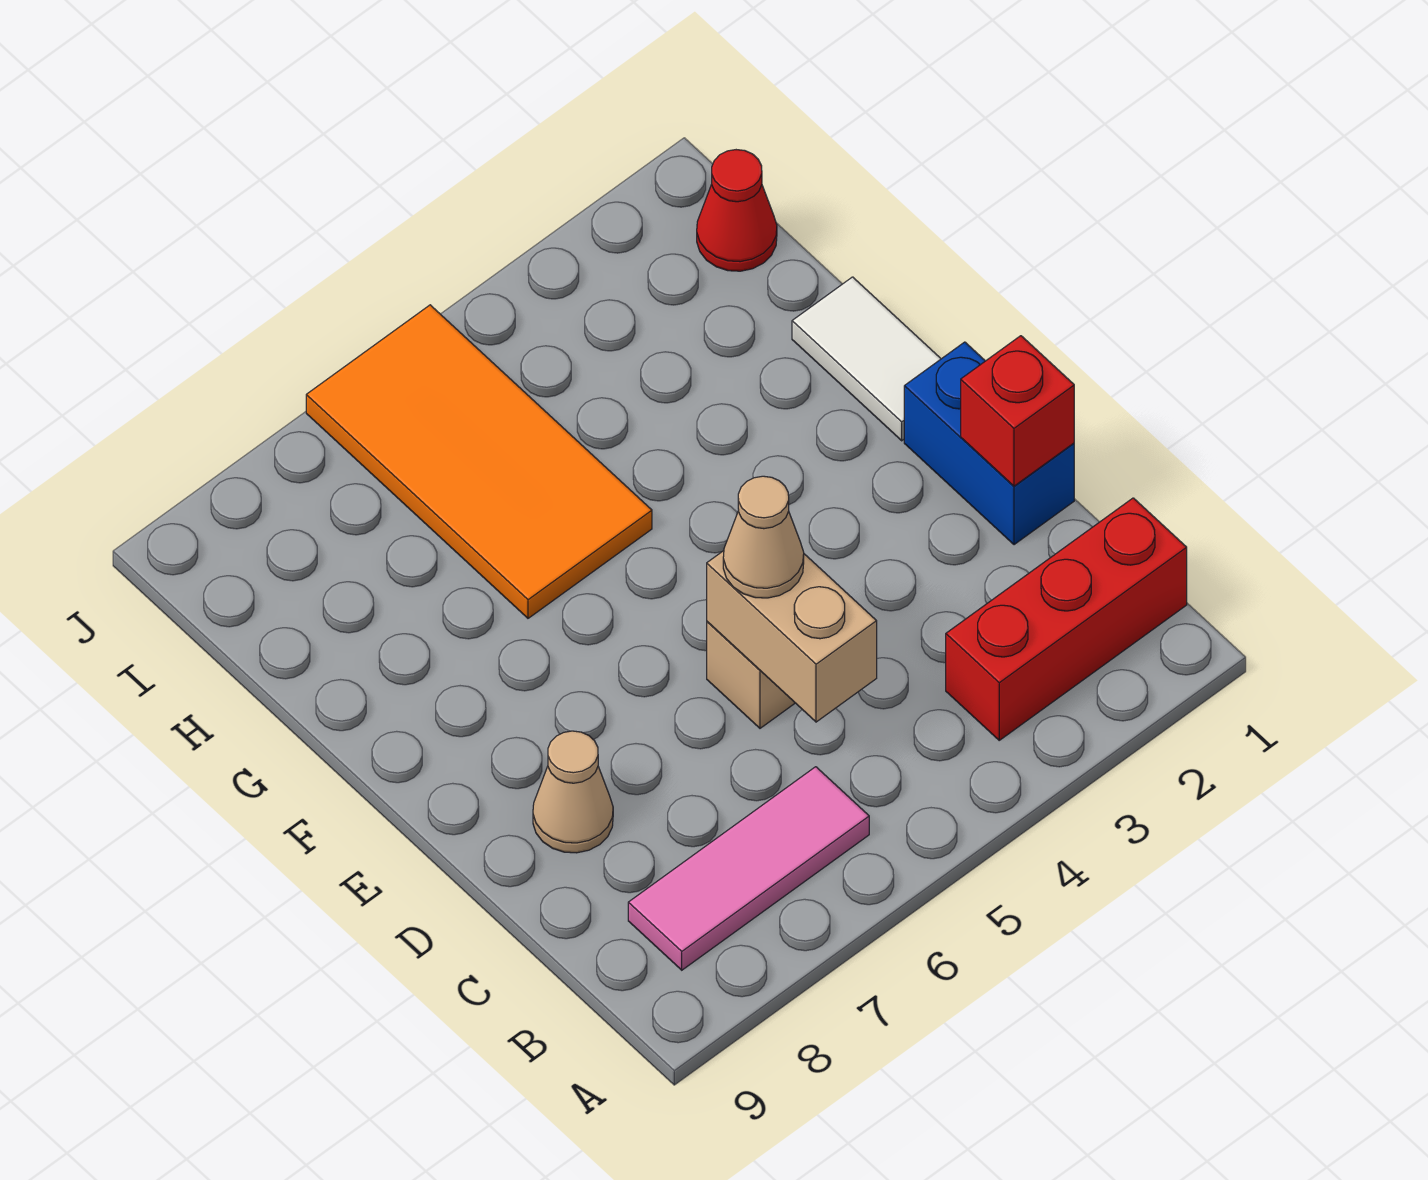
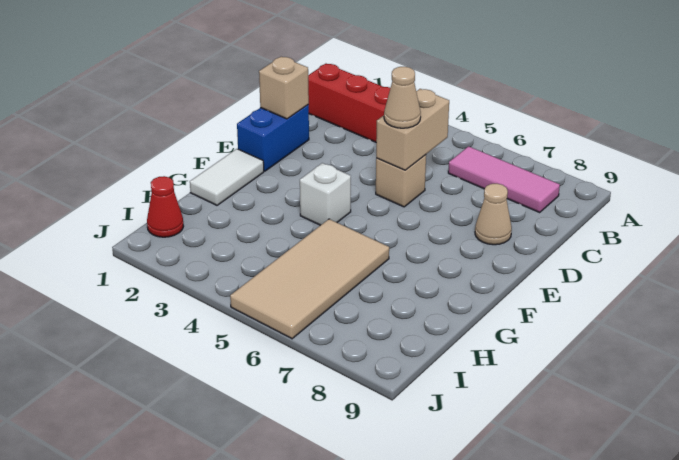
red 1x1 brick [961,336,1074,486] -> tan 1x1 brick [259,57,309,119]
none -> white 1x1 brick [300,163,351,225]
orange 2x4 tile [306,305,652,618] -> tan 2x4 tile [230,219,389,339]

